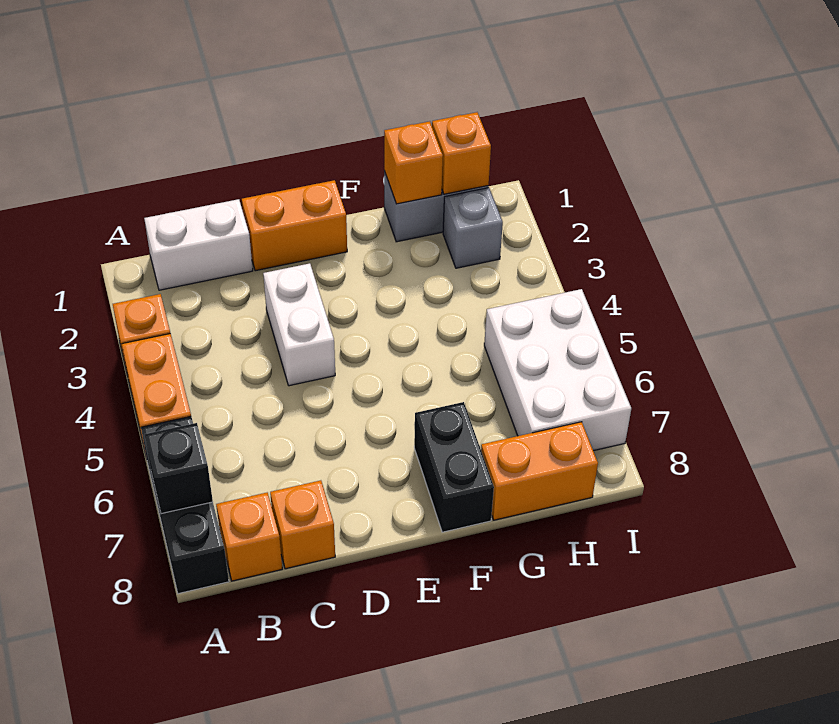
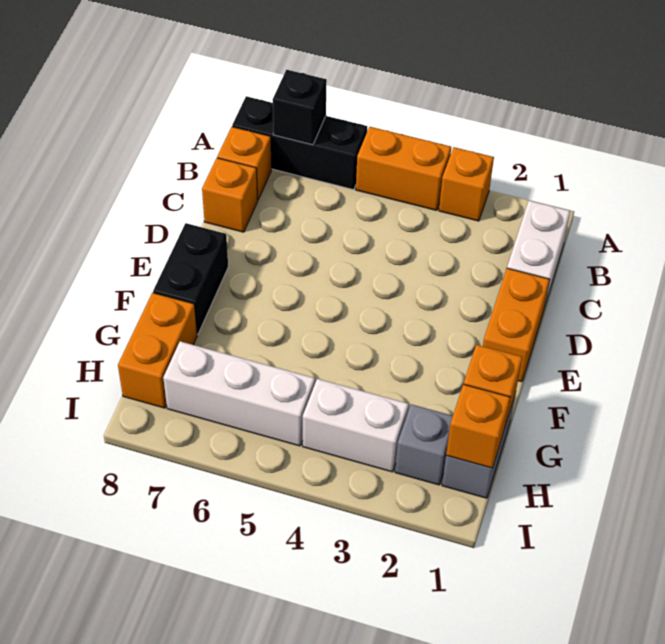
white 1x2 brick [263,263,335,386] -> white 1x2 brick moved to [303,379,409,472]
black 1x2 brick [414,402,494,532] -> black 1x2 brick turned to [153,223,228,334]
white 2x3 brick [484,289,631,451] -> white 1x3 brick [163,341,315,446]

